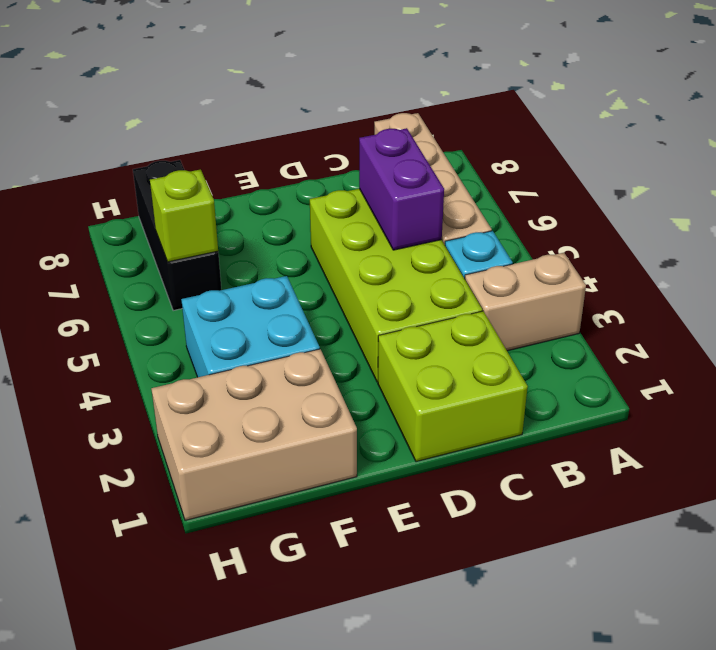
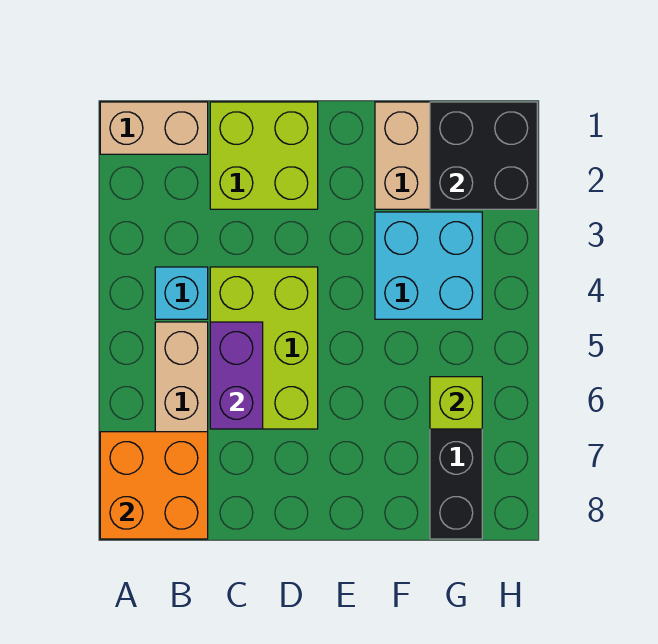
tan 1x2 brick [465,253,586,351] -> tan 1x2 brick moved to [100,102,208,154]
none -> orange 2x2 brick [100,432,208,539]
lime 2x4 brick [310,189,482,382] -> lime 2x3 brick [210,267,318,429]
none -> black 2x2 brick [430,102,537,209]

